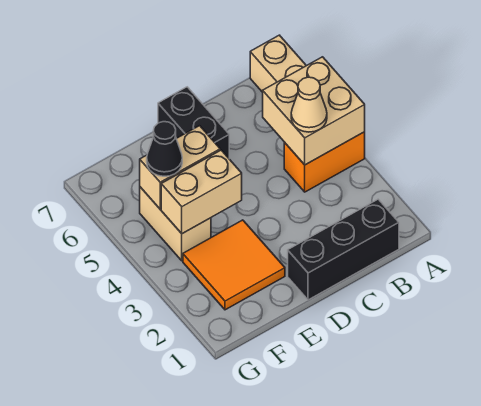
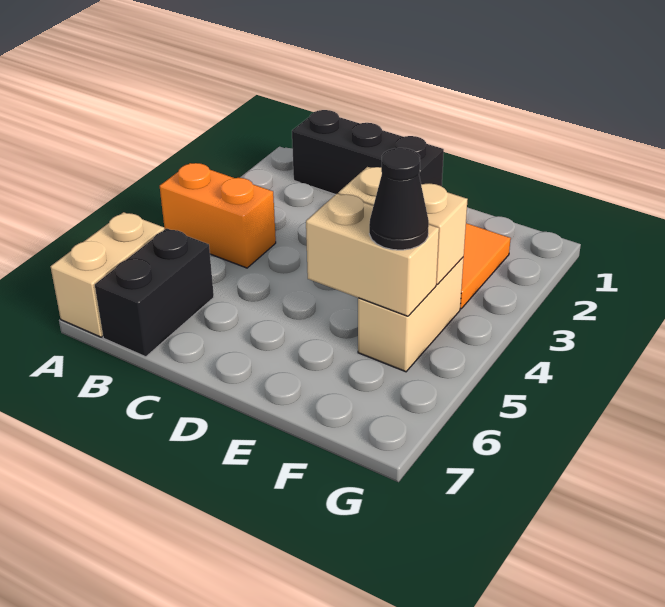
tan 2x2 brick [263,57,365,165] -> none
tan 1x1 cone [291,77,327,132] -> none
black 1x2 brick [158,87,229,158] -> black 1x2 brick moved to [95,228,214,357]

